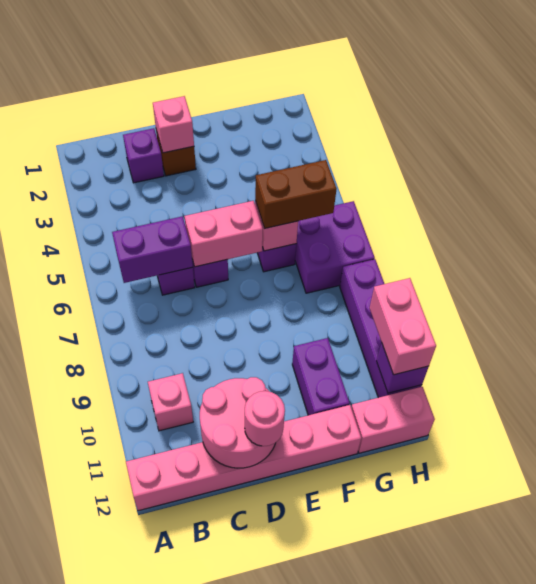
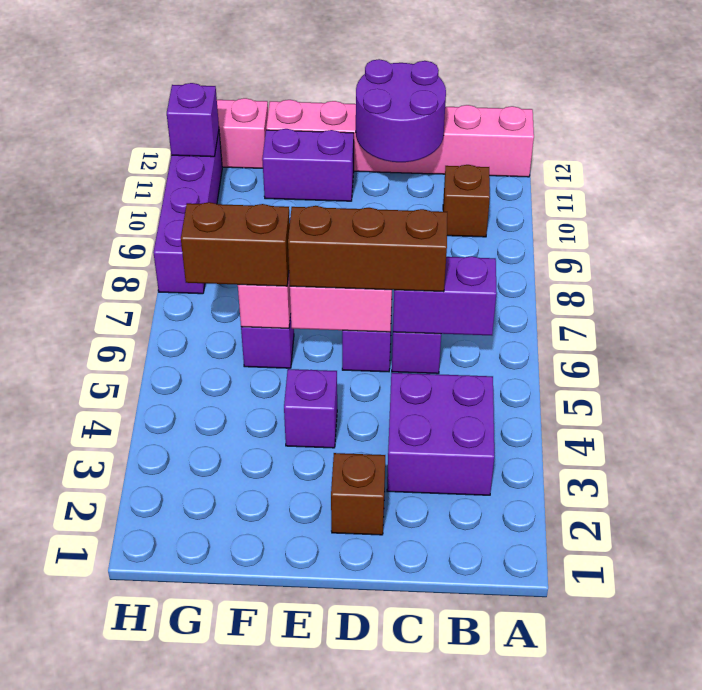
pink 1x1 brick [148,373,193,431] -> brown 1x1 brick [443,165,490,237]
purple 1x1 brick [123,128,164,183] -> purple 1x1 brick moved to [284,369,337,448]
none -> brown 1x3 brick [288,206,447,292]
pink 2x2 round brick [200,377,275,468] -> purple 2x2 round brick [356,59,446,162]
pink 1x1 brick [153,96,194,153] -> none
pink 1x1 round brick [245,391,285,446] -> none
purple 1x2 brick [292,338,350,415] -> purple 1x2 brick turned to [262,129,354,201]
purple 2x2 brick [295,201,375,293] -> purple 2x2 brick moved to [387,373,494,495]
pink 1x2 brick [370,278,436,375] -> none

